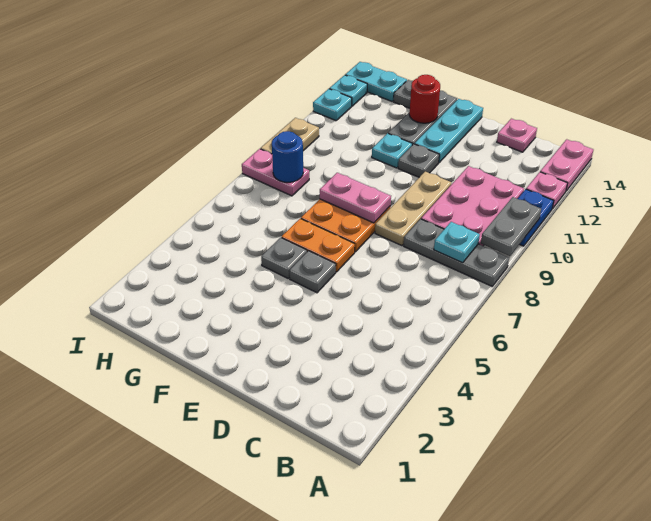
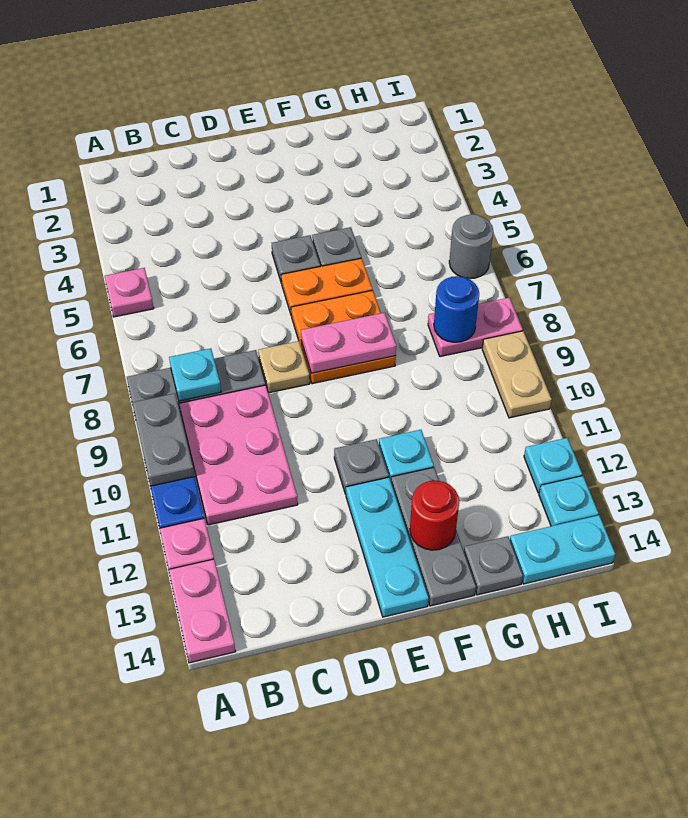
pink 1x1 plate [497,119,537,152] -> pink 1x1 plate moved to [105,268,154,317]
tan 1x3 plate [375,172,451,246] -> tan 1x1 plate [258,341,310,393]
none -> grey 1x1 round brick [449,214,493,279]

